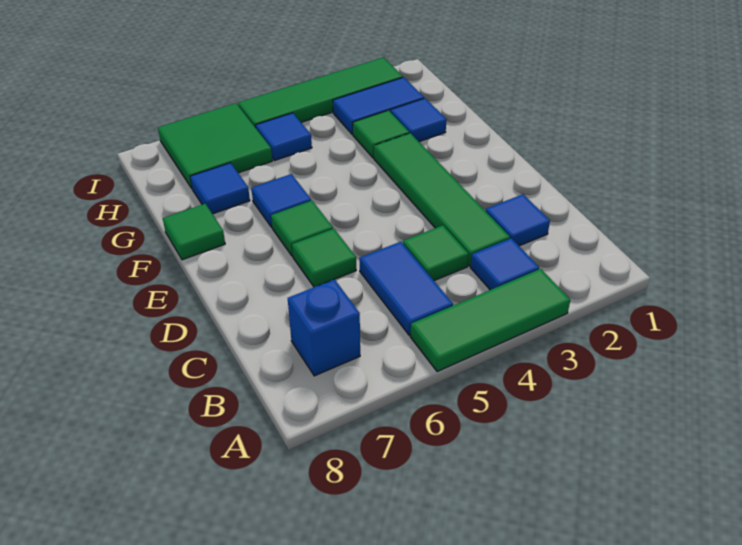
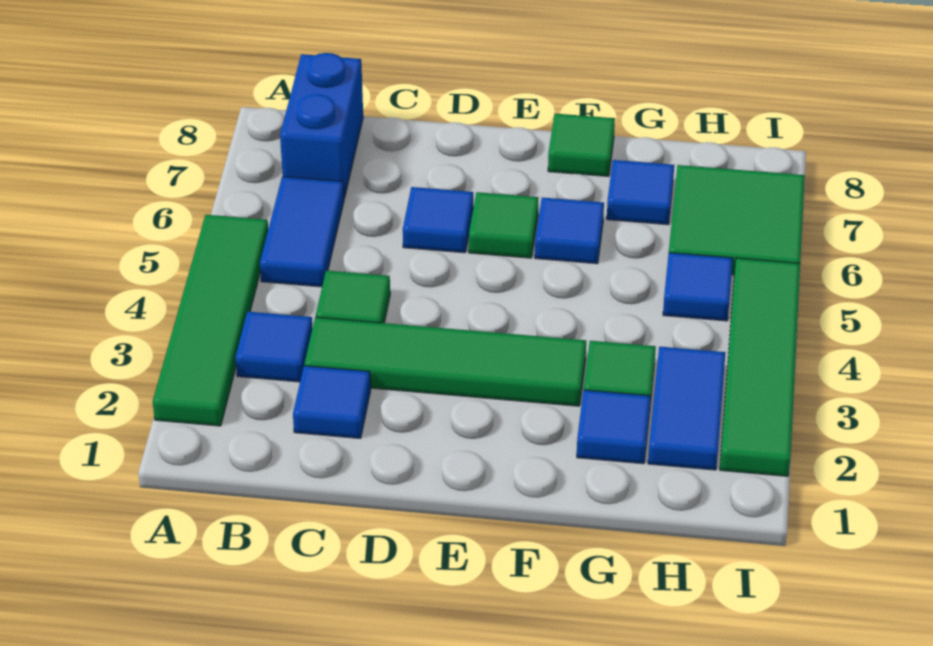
green 1x3 tile [410,269,570,372] -> green 1x4 tile [153,215,268,426]
blue 1x2 tile [359,242,453,335] -> blue 1x2 tile turned to [260,177,344,287]
blue 1x1 brick [288,279,360,376] -> blue 1x2 brick [280,53,363,198]
green 1x1 tile [292,229,356,287] -> blue 1x1 tile [403,187,473,253]

